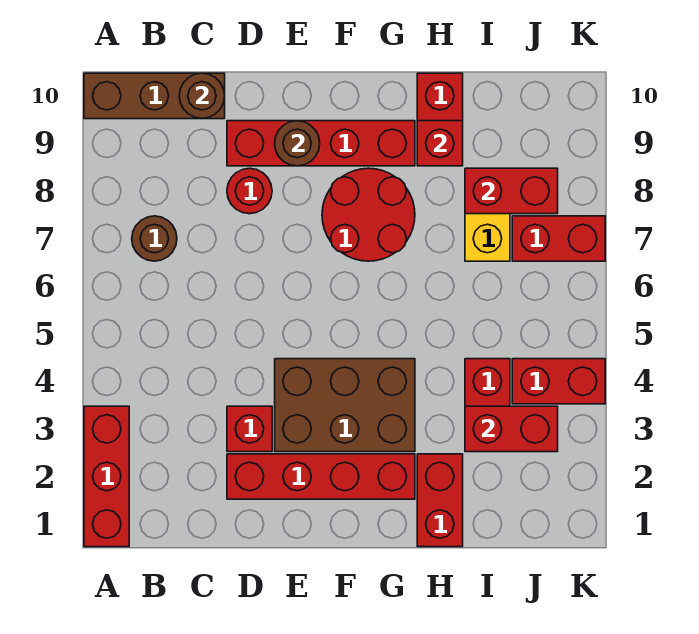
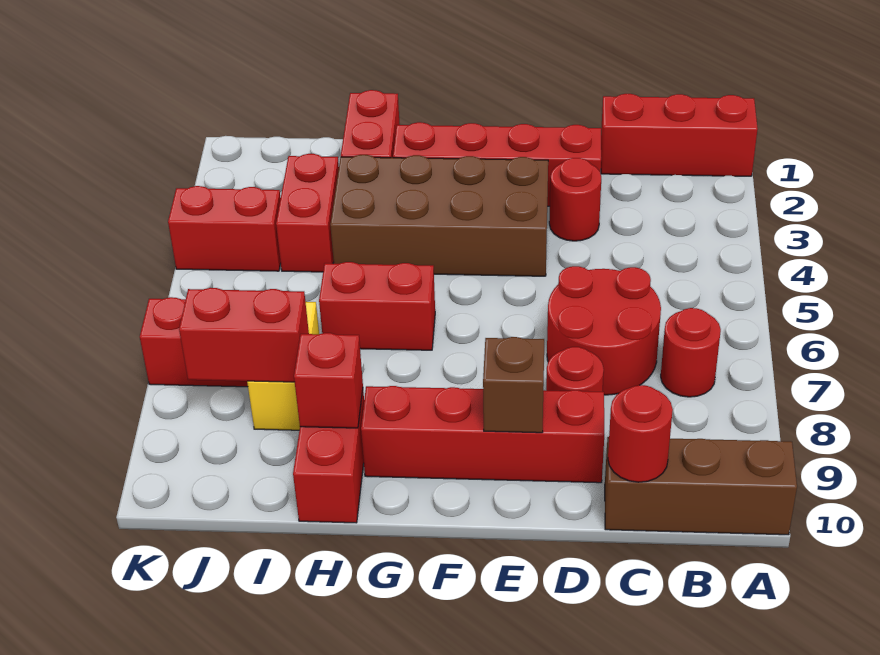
red 1x3 brick [84,406,129,547] -> red 1x3 brick turned to [601,94,758,176]
brown 1x1 round brick [132,216,177,261] -> red 1x1 round brick [661,308,721,397]
brown 1x1 round brick [179,73,225,119] -> red 1x1 round brick [608,385,673,482]
red 1x1 brick [227,406,272,452] -> red 1x1 round brick [549,158,601,241]
brown 2x3 brick [275,359,415,452] -> brown 2x4 brick [330,155,548,276]
brown 1x1 round brick [275,121,320,166] -> brown 1x1 brick [483,337,544,433]
red 2x2 round brick [322,168,415,261] -> red 2x2 round brick moved to [547,266,661,395]
red 1x2 brick [465,406,558,452] -> red 1x2 brick moved to [319,262,435,350]

